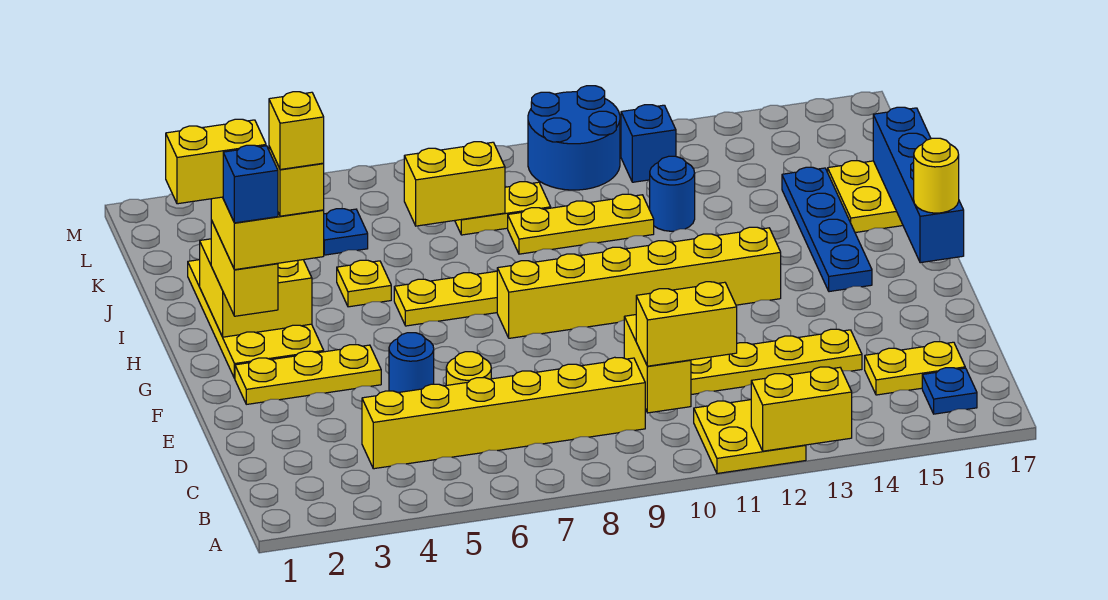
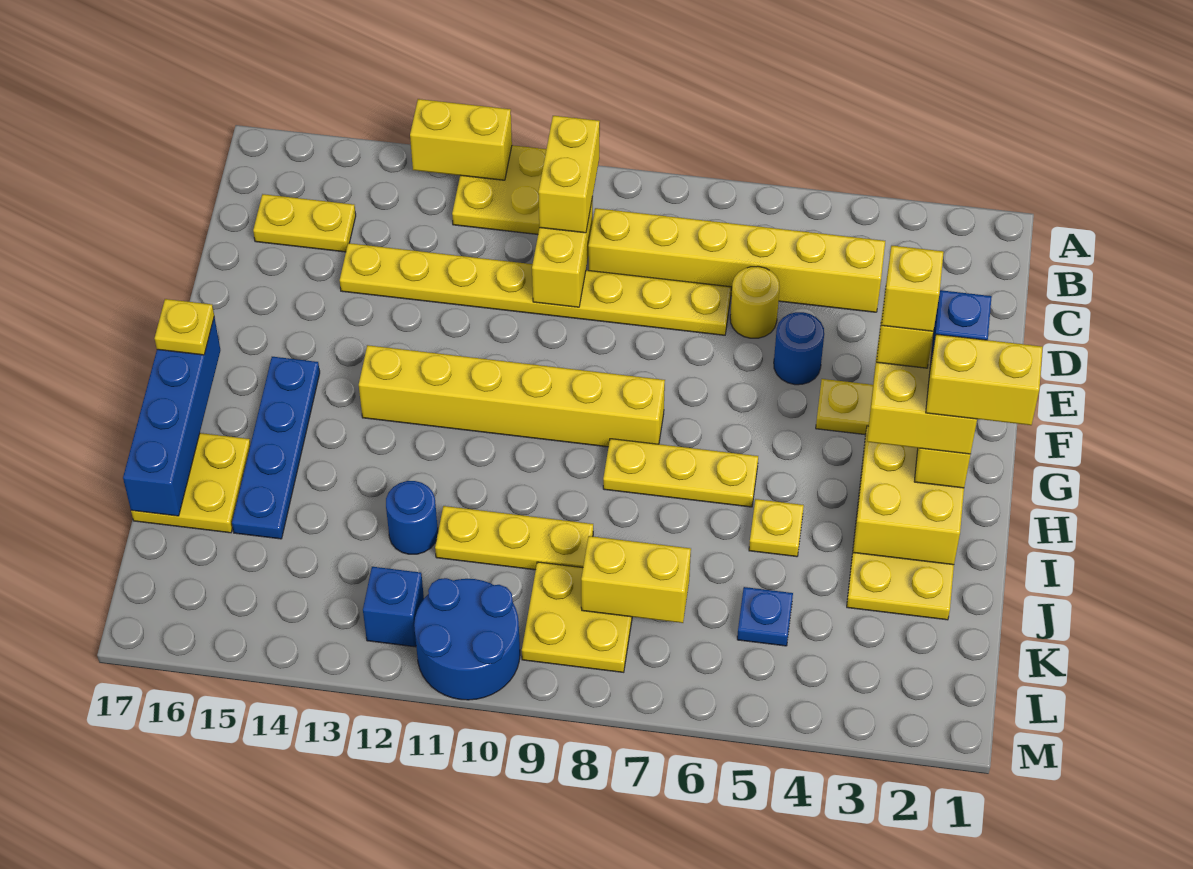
blue 1x1 plate [922,368,977,414] -> none
yellow 1x2 brick [636,282,737,366] -> yellow 1x2 brick turned to [538,116,600,233]
yellow 1x1 round brick [914,138,959,213] -> yellow 1x1 plate [155,299,214,355]
yellow 1x2 plate [455,182,551,235] -> yellow 2x2 plate [522,562,632,672]

